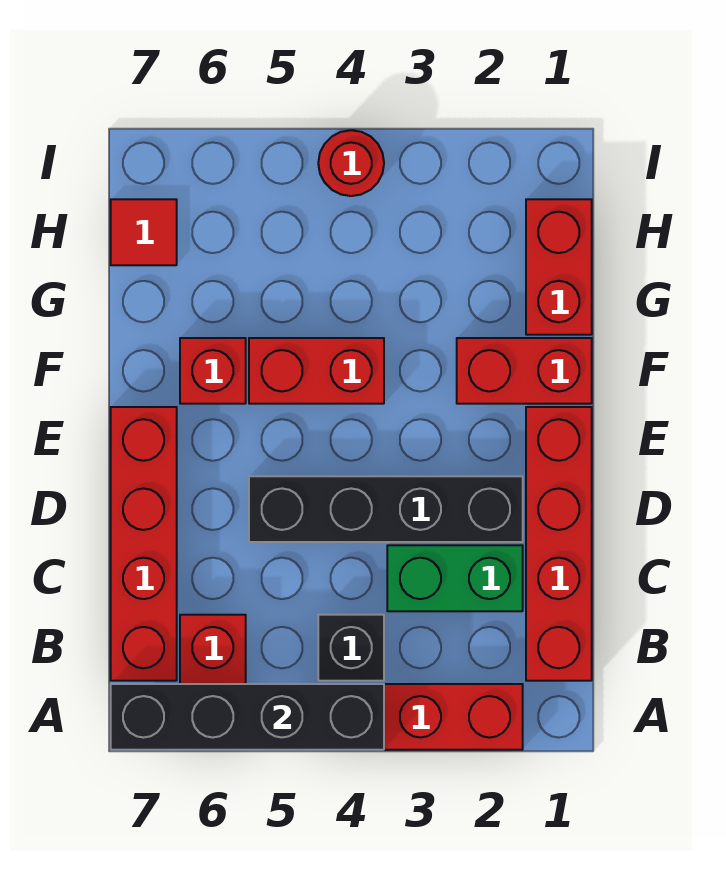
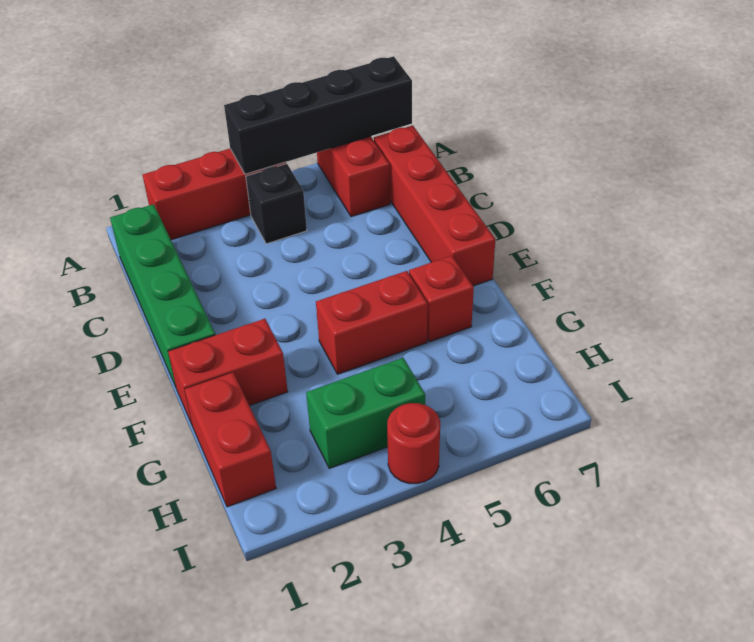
red 1x4 brick [526,407,592,681] -> green 1x4 brick [110,204,215,387]
green 1x2 brick [387,545,523,611] -> green 1x2 brick moved to [306,358,425,468]
black 1x4 brick [249,476,523,542] -> none
red 1x1 tile [111,199,177,265] -> none

